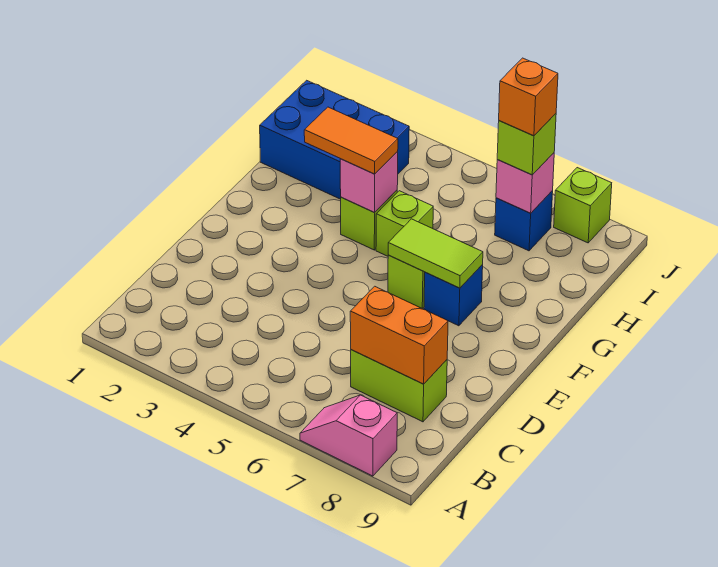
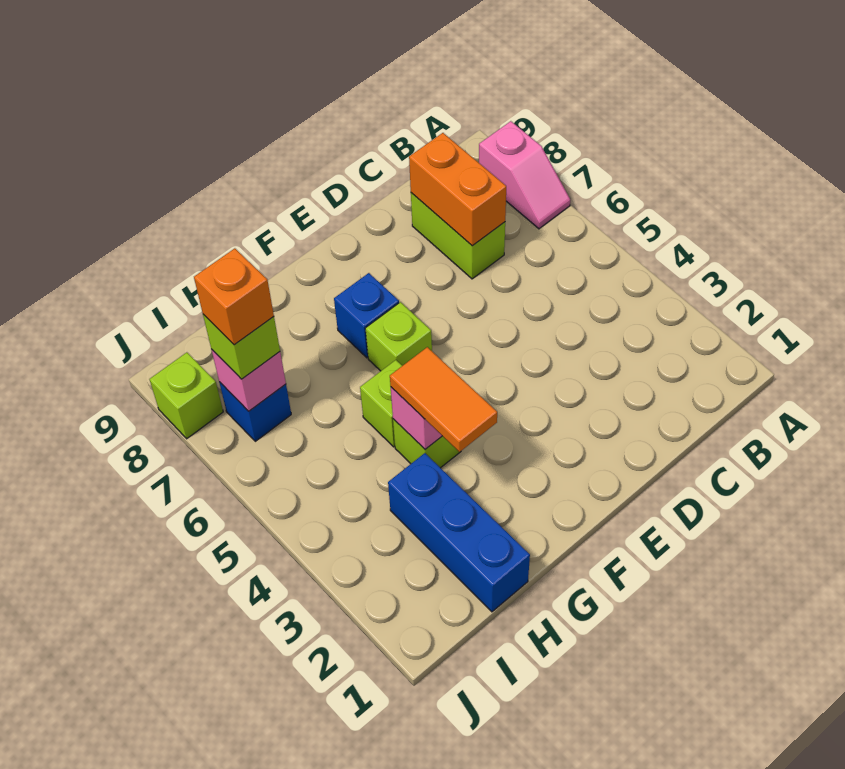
lime 1x2 tile [388,219,483,288] -> none
blue 2x3 brick [260,80,409,199] -> blue 1x3 brick [388,453,530,612]

